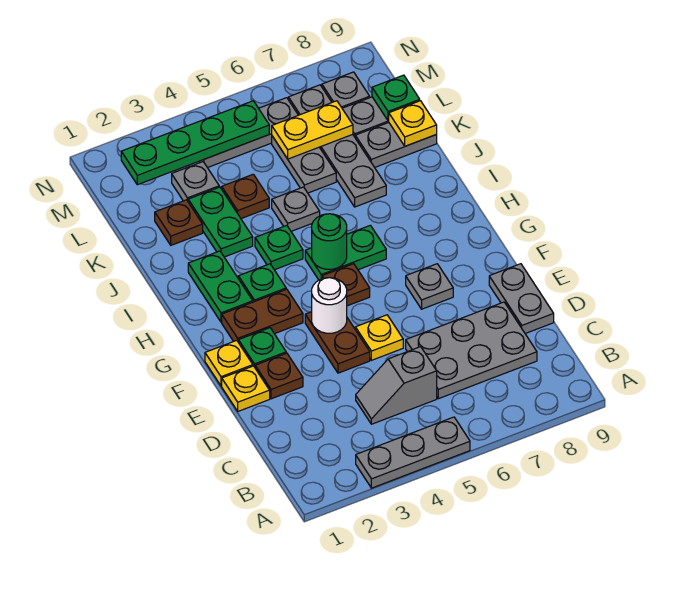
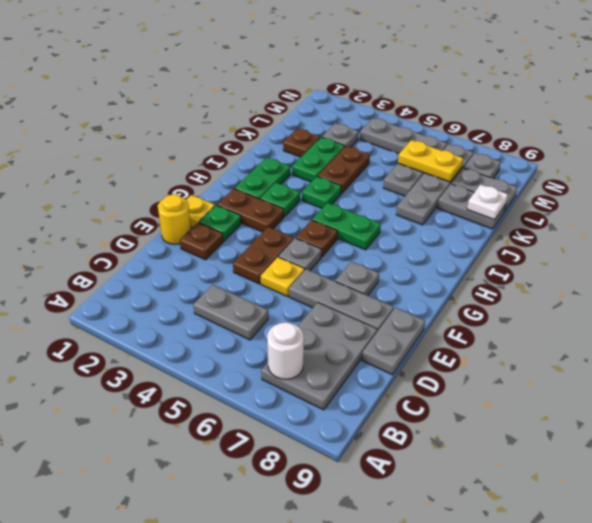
grey 1x3 plate [356,417,470,488] -> grey 1x3 plate moved to [289,269,394,331]
grey 1x2 slope [356,347,437,424] -> grey 1x2 plate [193,284,268,340]
grey 2x3 plate [406,302,537,399] -> grey 2x3 plate turned to [261,302,377,410]
yellow 1x1 plate [222,366,270,411] -> yellow 1x1 round brick [158,194,191,244]
white 1x1 round brick [312,278,347,333] -> white 1x1 round brick moved to [267,322,304,379]
green 1x1 round brick [312,214,347,269] -> none
grey 1x1 plate [272,187,320,231] -> grey 1x1 plate moved to [279,238,321,270]
brown 1x1 plate [222,174,269,219] -> brown 1x2 plate [318,146,370,194]
yellow 1x1 plate [389,101,437,146] -> white 1x1 plate [467,184,508,220]
green 1x1 plate [372,75,420,121] -> none
green 1x4 plate [121,101,269,185] -> none

